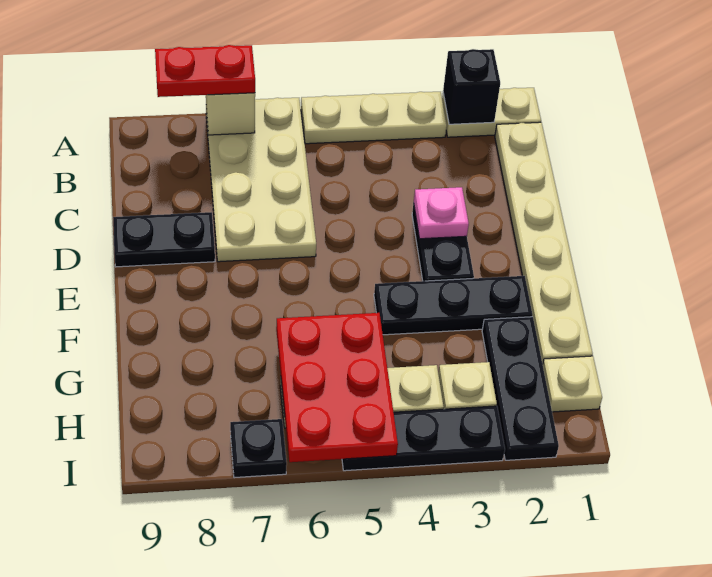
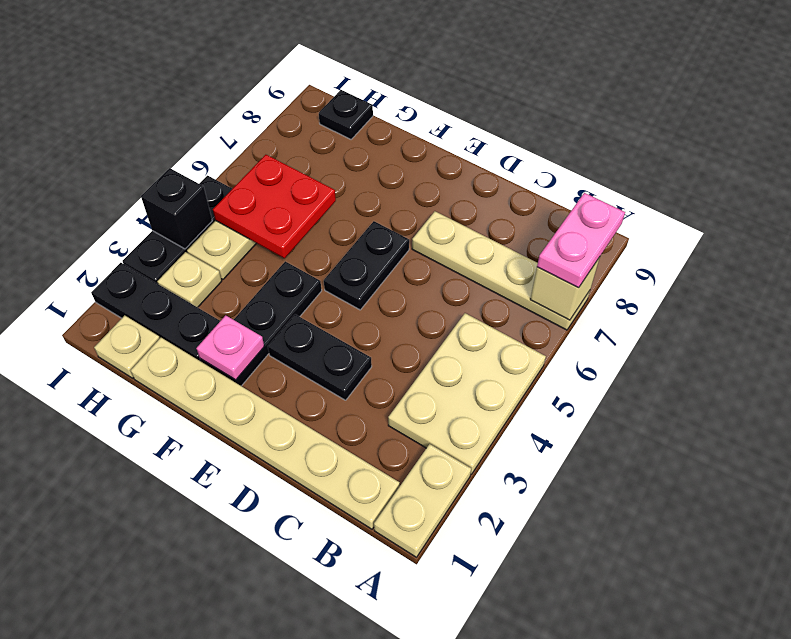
black 1x1 brick [443,49,500,124] -> black 1x1 brick moved to [141,168,212,249]
tan 1x3 plate [301,92,447,144] -> tan 2x3 plate [388,313,546,474]
tan 2x4 plate [206,98,316,262] -> tan 1x4 plate [412,211,590,330]
red 1x2 plate [155,45,255,97] -> pink 1x2 plate [537,193,625,288]
pink 1x1 plate [414,187,469,239] -> pink 1x1 plate moved to [196,315,264,380]
black 1x2 plate [113,212,215,267] -> black 1x2 plate moved to [324,221,409,310]
red 2x3 plate [276,313,398,462] -> red 2x2 plate [213,155,336,258]
black 1x1 plate [230,419,287,478] -> black 1x1 plate moved to [319,90,373,139]

